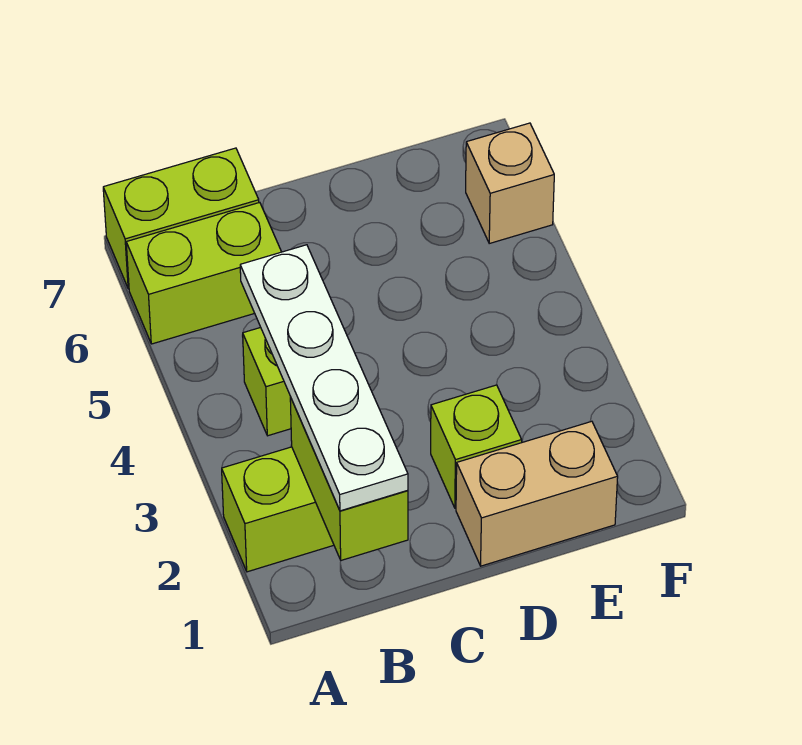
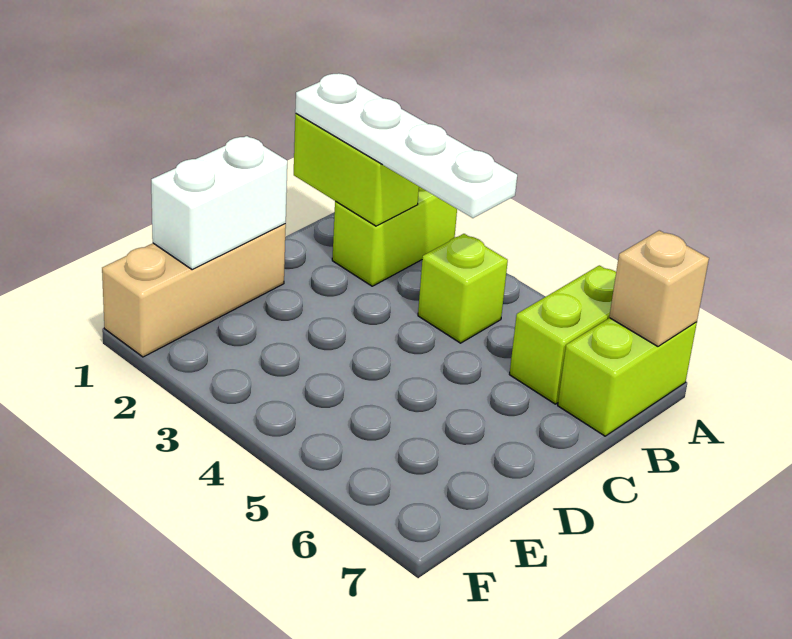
tan 1x2 brick [456,421,618,566] -> tan 1x3 brick [102,224,286,357]
none -> white 1x2 brick [151,136,287,270]
lime 1x1 brick [431,385,522,508] -> none
tan 1x1 brick [466,123,554,243] -> tan 1x1 brick moved to [609,230,709,346]

